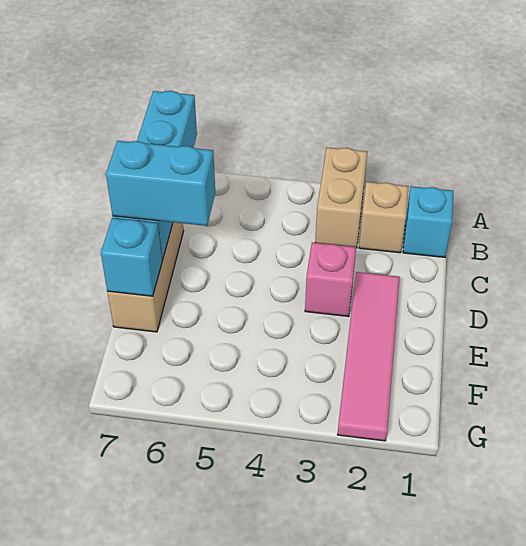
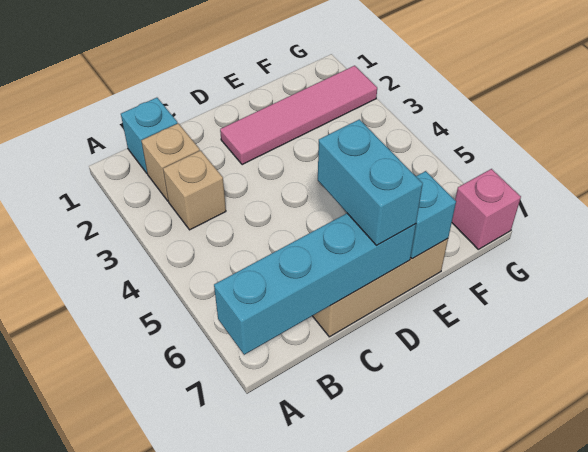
tan 1x2 brick [315,147,367,248] -> tan 1x1 brick [163,150,226,230]
pink 1x1 brick [305,242,356,317] -> pink 1x1 brick moved to [452,169,521,249]

